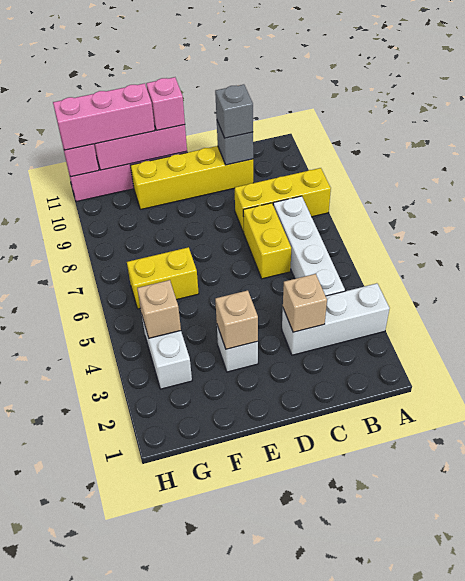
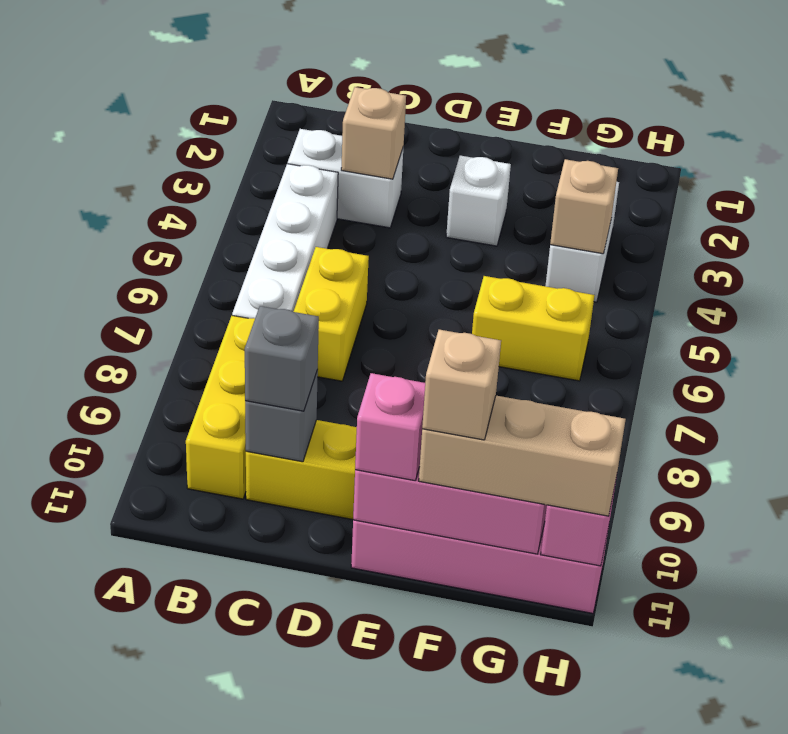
white 1x3 brick [282,283,390,355] -> white 1x2 brick [288,129,404,228]
yellow 1x3 brick [235,168,331,232] -> yellow 1x3 brick turned to [186,316,255,499]
tan 1x1 brick [215,290,258,349] -> tan 1x1 brick moved to [422,330,501,440]
pink 1x3 brick [53,83,155,150] -> tan 1x3 brick [419,396,626,516]

